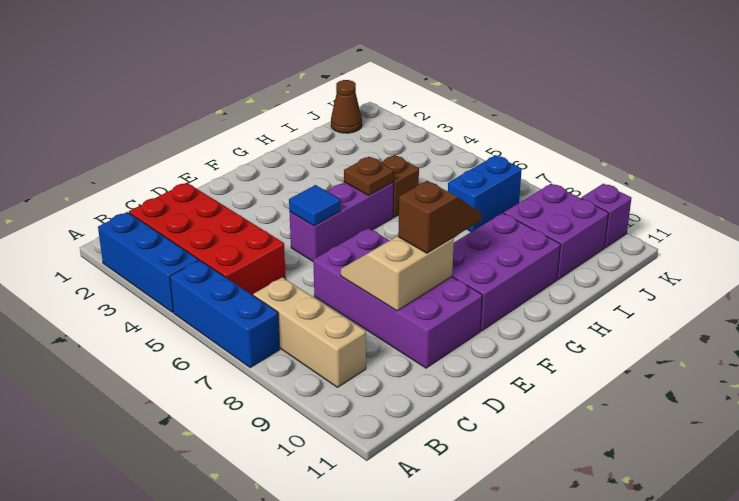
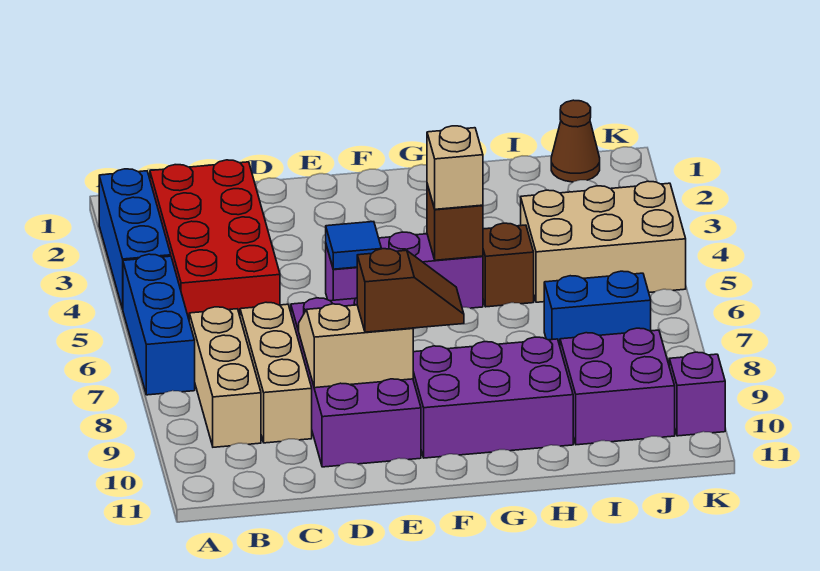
none -> tan 1x3 brick [240,302,312,443]
brown 1x1 plate [344,157,394,195] -> brown 1x1 brick [427,184,483,260]
none -> tan 1x1 brick [427,126,483,209]
none -> tan 2x3 brick [521,181,686,302]

